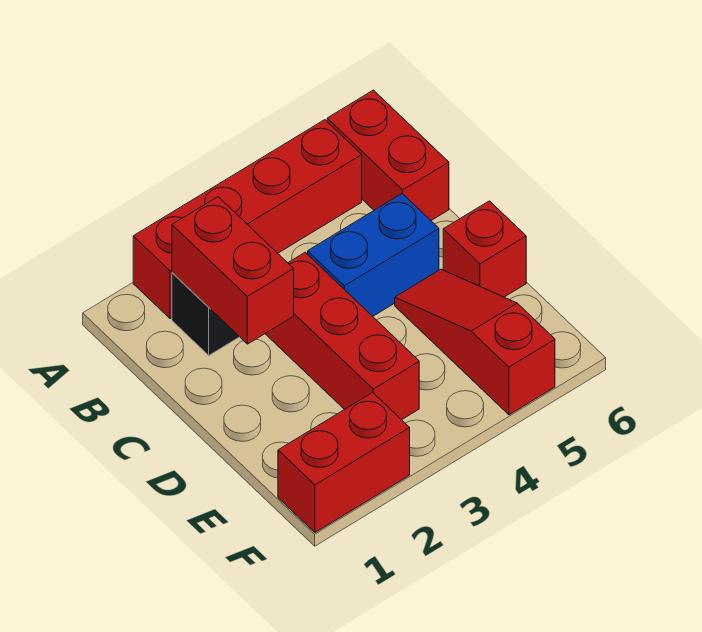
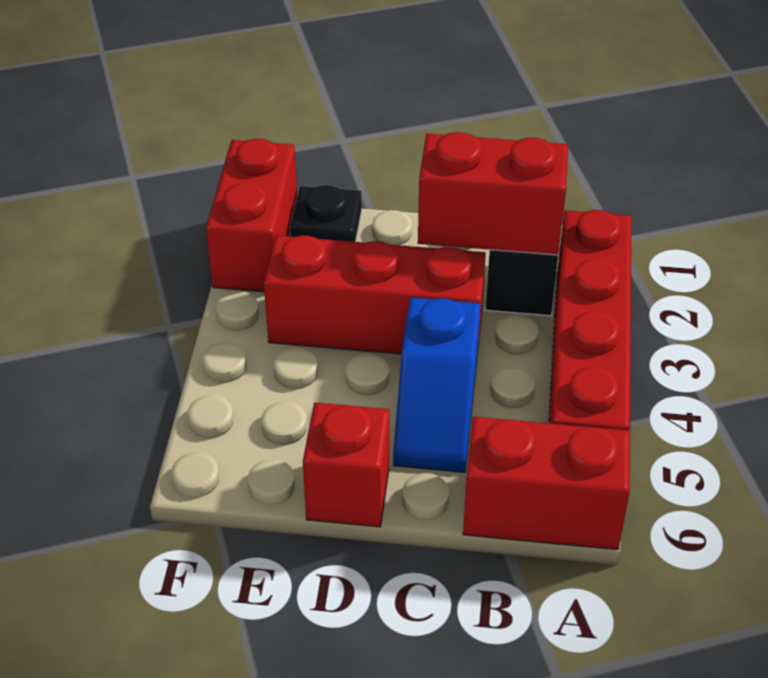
blue 1x2 brick [308,194,439,316] -> blue 1x2 slope [393,297,481,472]
red 1x3 slope [395,269,555,415] -> none
none -> black 1x1 plate [290,185,362,242]

